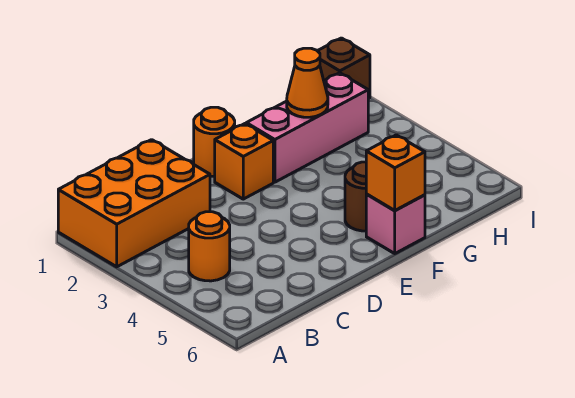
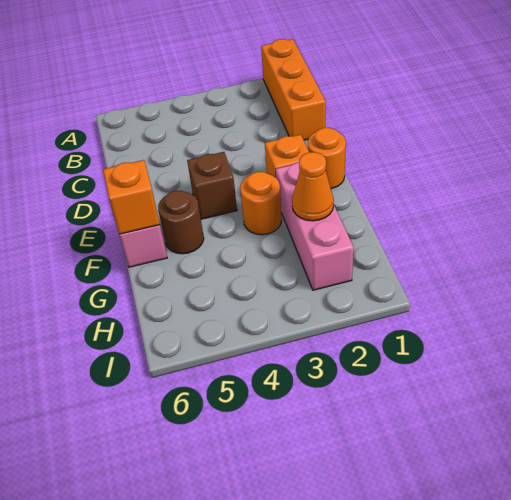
orange 2x3 brick [58,140,210,267] -> orange 1x3 brick [261,39,326,140]
orange 1x1 round brick [189,212,230,281] -> orange 1x1 round brick moved to [240,172,282,235]
brown 1x1 brick [318,38,370,98] -> brown 1x1 brick moved to [187,152,237,219]

